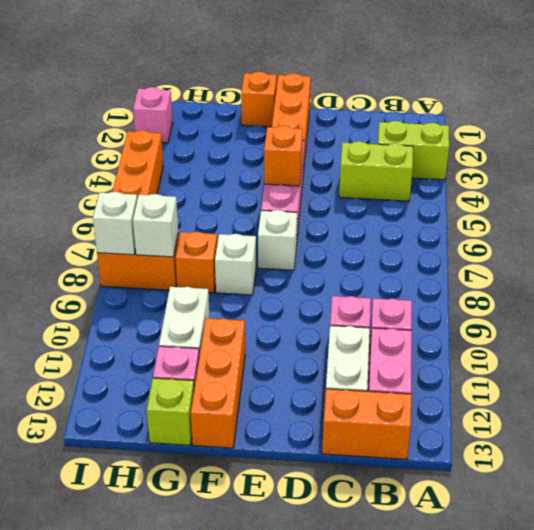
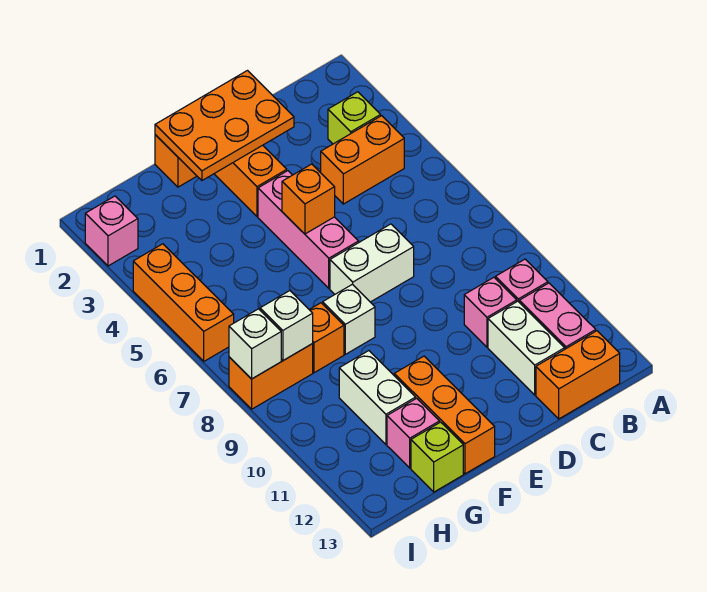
lime 1x2 brick [378,121,449,180] -> lime 1x1 brick [328,92,381,144]
lime 1x2 brick [339,141,413,201] -> orange 1x2 brick [321,116,404,204]
none -> orange 2x3 plate [155,71,294,180]
white 1x1 brick [258,210,297,270] -> white 1x2 brick [330,224,414,302]

